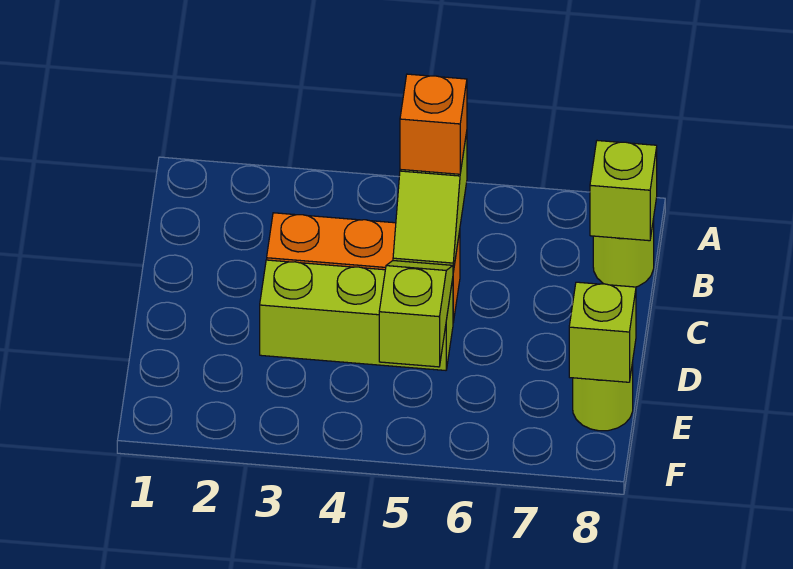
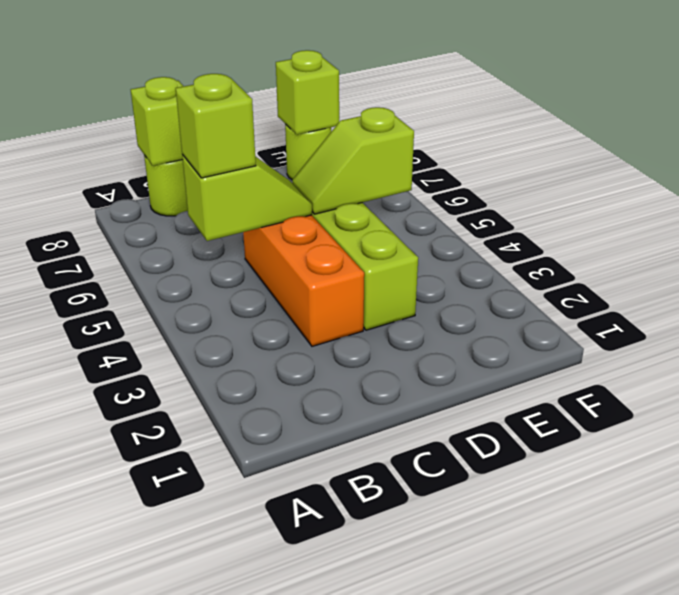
orange 1x1 brick [400,74,467,174] -> lime 1x1 brick [176,74,256,178]

